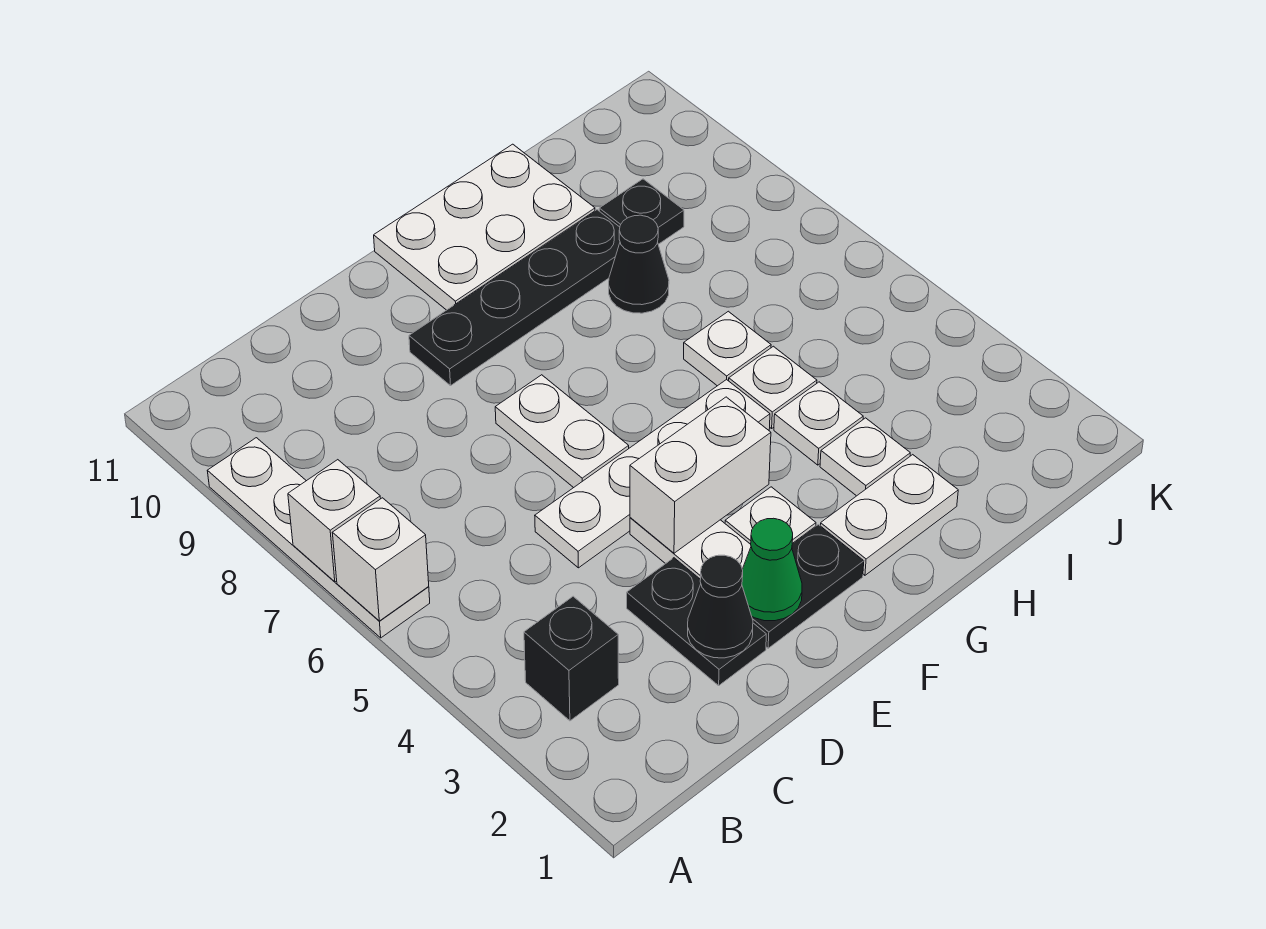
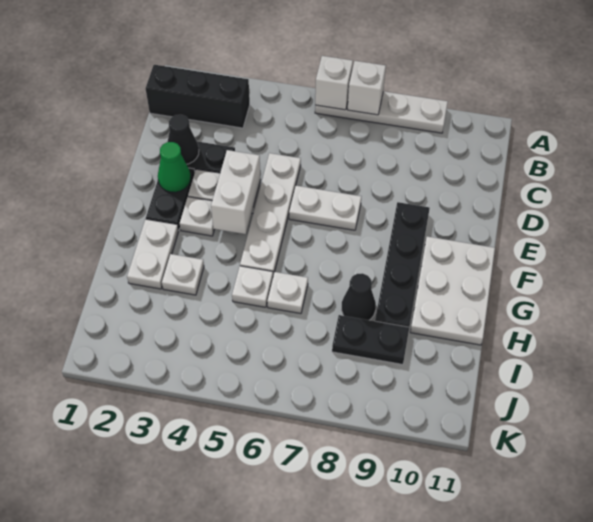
black 1x1 brick [524,596,619,721] -> black 1x3 brick [146,65,250,128]
white 1x1 plate [774,382,863,465] -> none
black 1x1 plate [599,179,684,244] -> black 1x2 plate [332,315,409,364]

